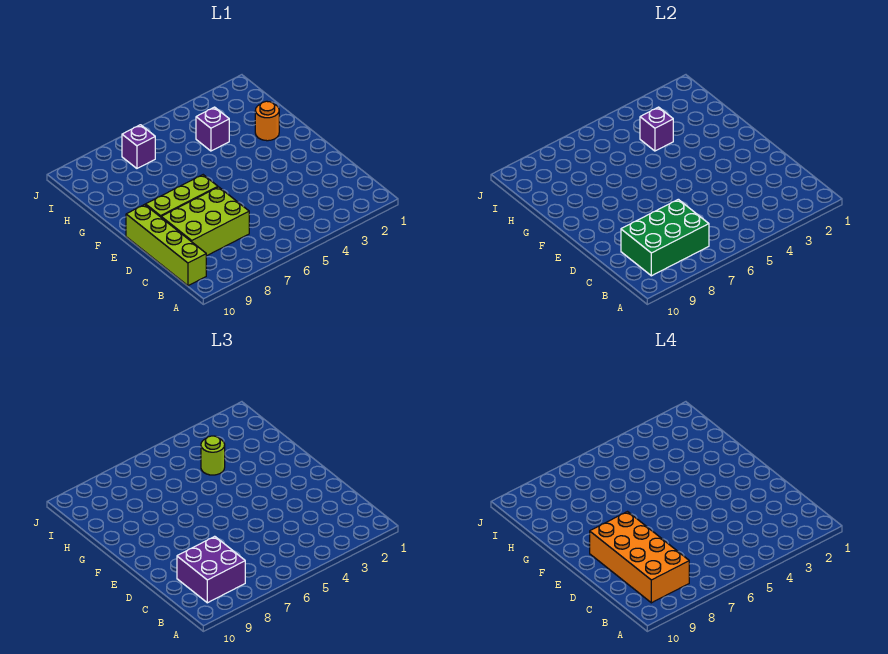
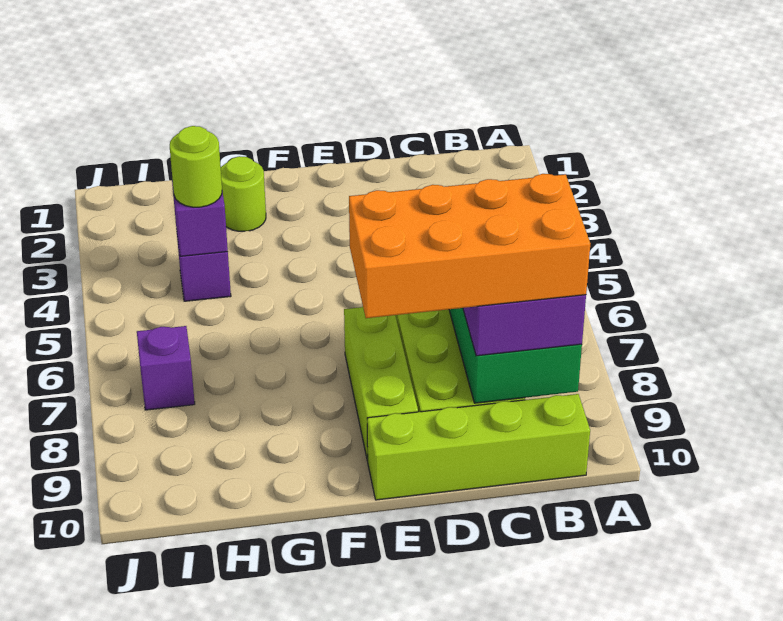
orange 1x1 round brick [255,101,279,141] -> lime 1x1 round brick [221,156,266,231]

